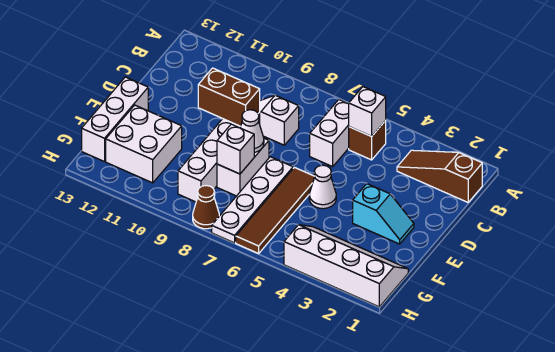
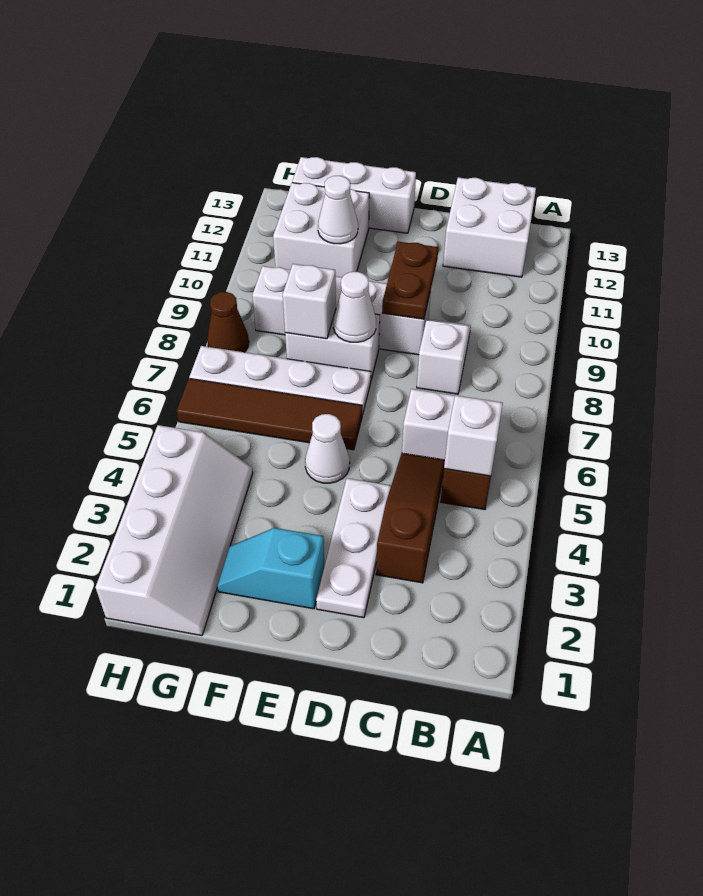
brown 1x3 slope [397,150,482,202] -> brown 1x3 slope moved to [376,453,445,583]
none -> white 2x2 brick [443,177,536,277]
none -> white 1x3 plate [316,478,391,618]
brown 1x2 brick [198,68,260,126] -> brown 1x2 plate [382,242,438,319]
cyan 1x2 slope [353,184,414,244] -> cyan 1x2 slope turned to [217,528,324,609]
none -> white 1x1 cone [318,176,358,244]

